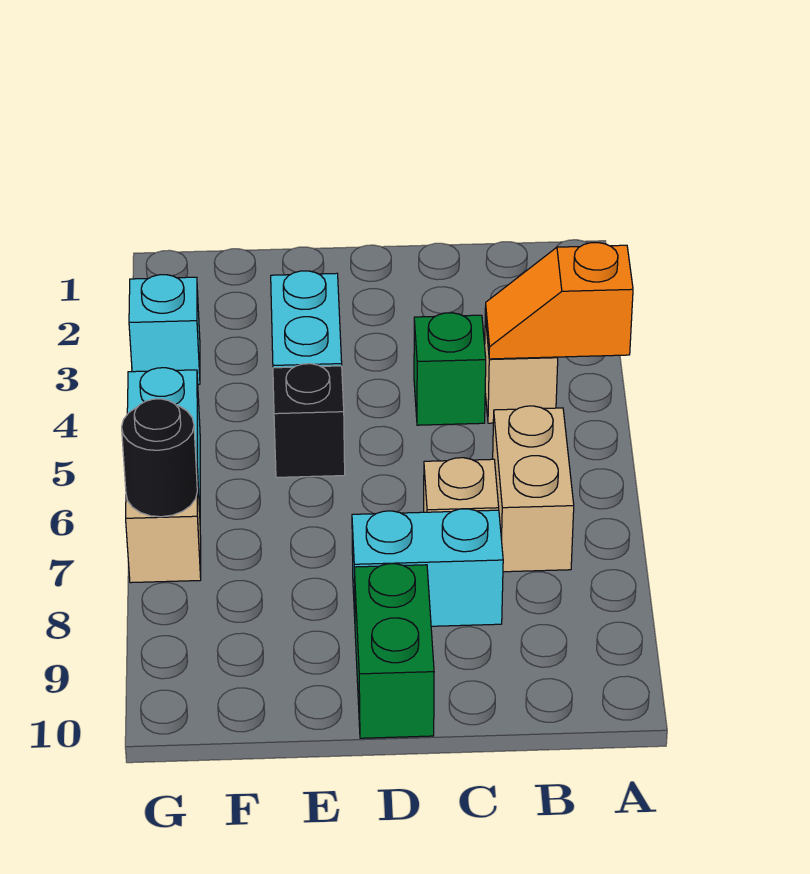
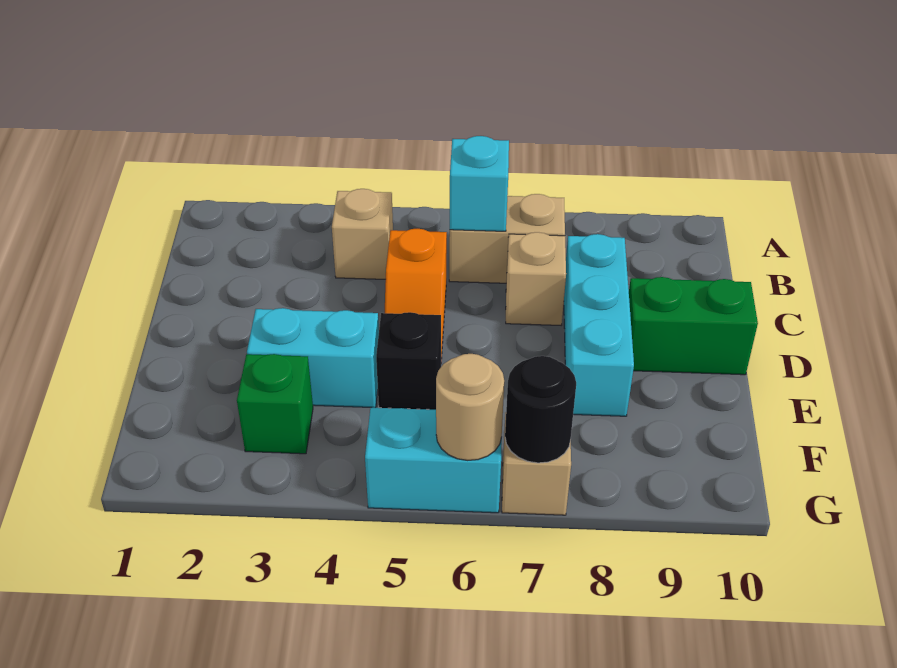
orange 1x2 slope [485,243,633,359] -> orange 1x2 slope moved to [385,229,447,359]
green 1x1 brick [414,313,486,425] -> green 1x1 brick moved to [237,354,313,454]
cyan 1x2 brick [352,509,503,626] -> cyan 1x3 brick [564,234,634,416]
cyan 1x1 brick [129,275,200,384] -> cyan 1x1 brick moved to [450,136,509,231]
none -> tan 1x1 round brick [436,354,504,460]

